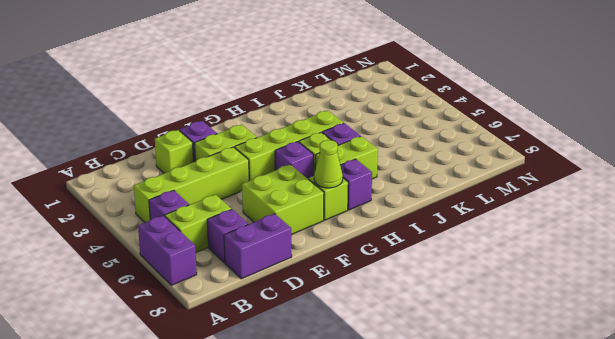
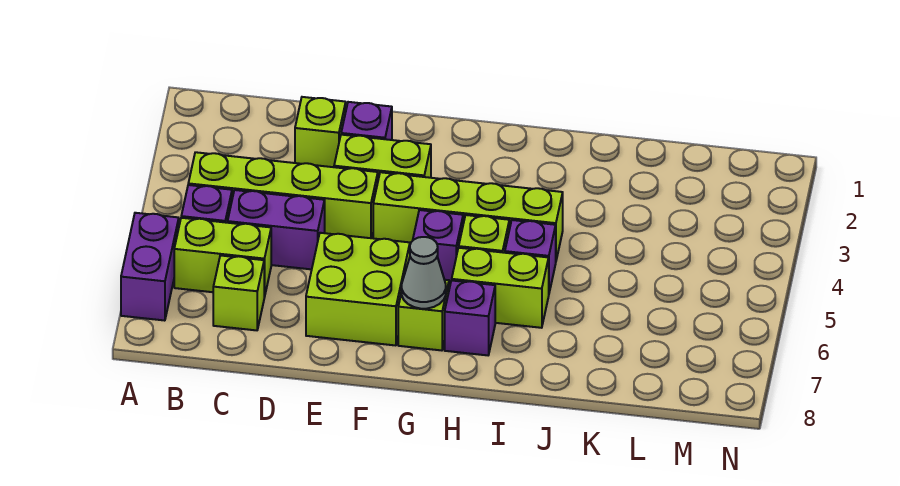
purple 1x1 brick [207,209,248,263] -> lime 1x1 brick [213,255,264,330]
purple 1x2 brick [224,214,292,279] -> purple 1x2 brick moved to [228,190,325,269]
lime 1x1 cone [314,140,343,188] -> grey 1x1 cone [402,237,446,309]

